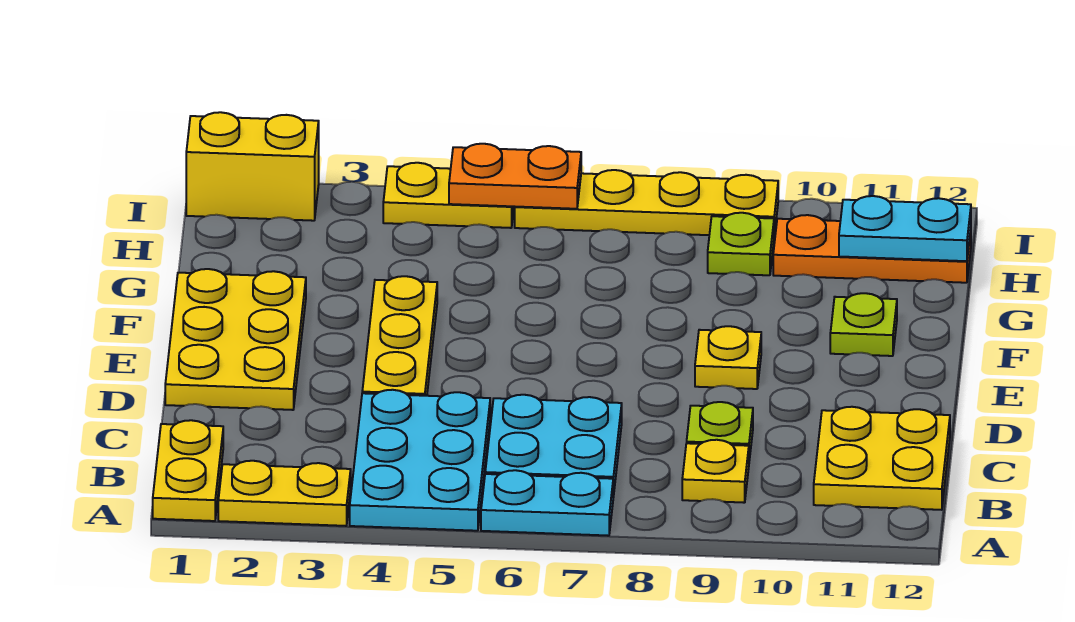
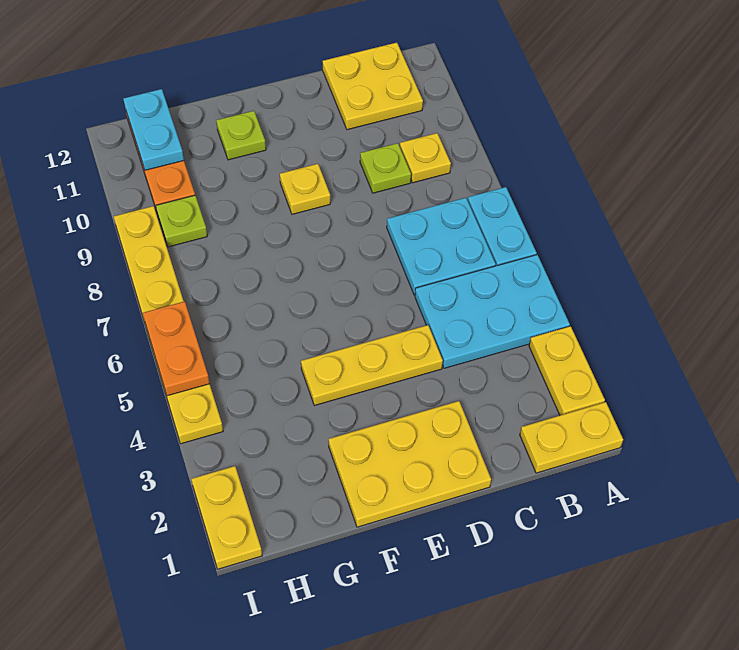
yellow 1x2 brick [186,112,319,221] -> yellow 1x2 plate [191,466,262,569]

